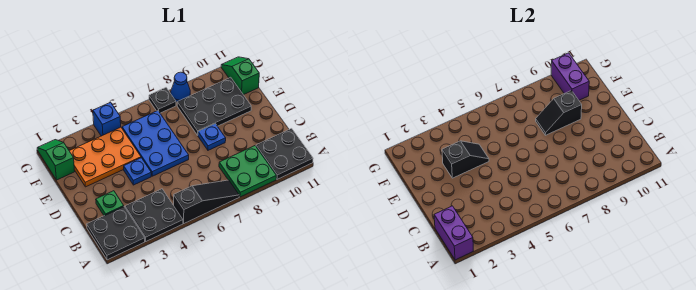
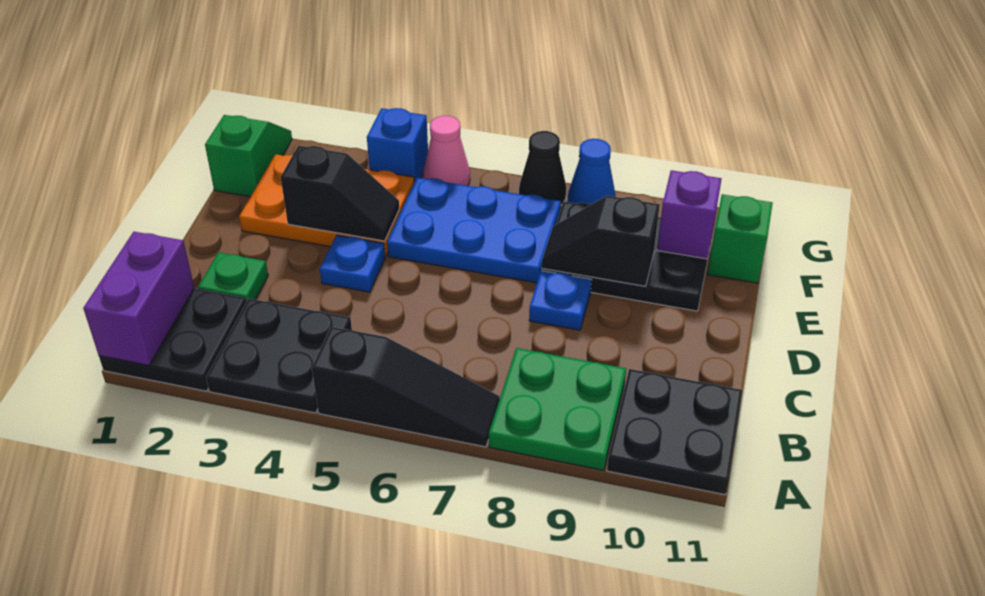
blue 2x3 plate [122,111,189,176] -> blue 2x3 plate turned to [387,178,561,283]
purple 1x2 brick [551,53,589,100] -> purple 1x1 brick [657,170,721,259]
none -> pink 1x1 cone [423,116,470,186]
black 1x1 plate [149,88,176,113] -> black 1x1 cone [519,131,566,205]

